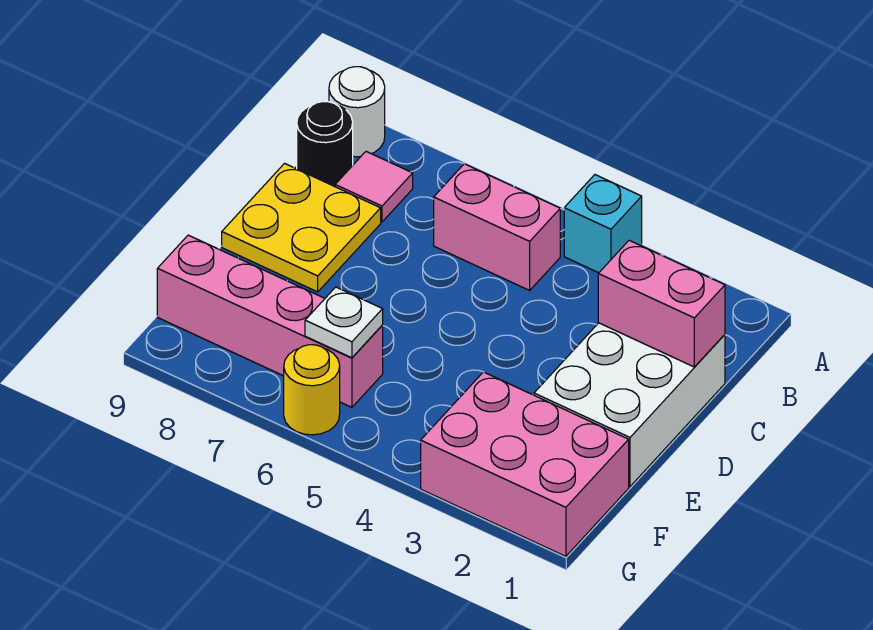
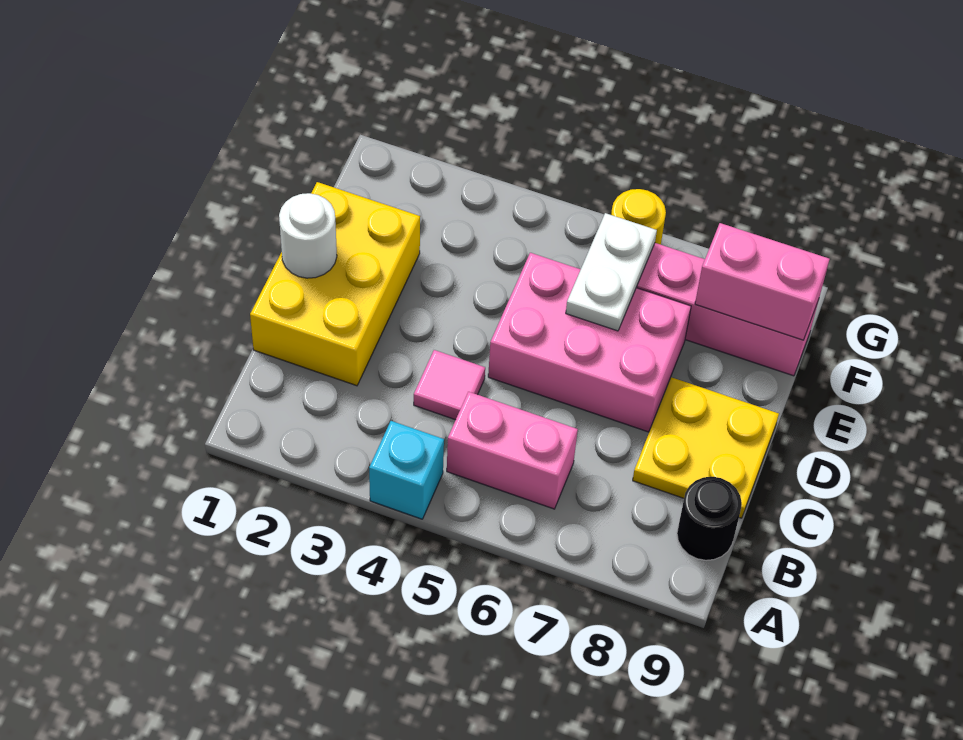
white 1x1 round brick [329,67,385,157] -> white 1x1 round brick moved to [279,193,337,278]
pink 1x1 tile [335,152,413,222] -> pink 1x1 tile moved to [414,350,485,420]
white 2x3 brick [534,323,725,486] -> yellow 2x3 brick [250,182,420,386]
pink 1x2 brick [598,240,725,367] -> pink 1x2 brick moved to [695,223,830,340]
pink 2x3 brick [421,372,629,556] -> pink 2x3 brick moved to [488,253,691,432]
white 1x1 plate [305,287,383,358] -> white 1x2 plate [566,213,657,331]

